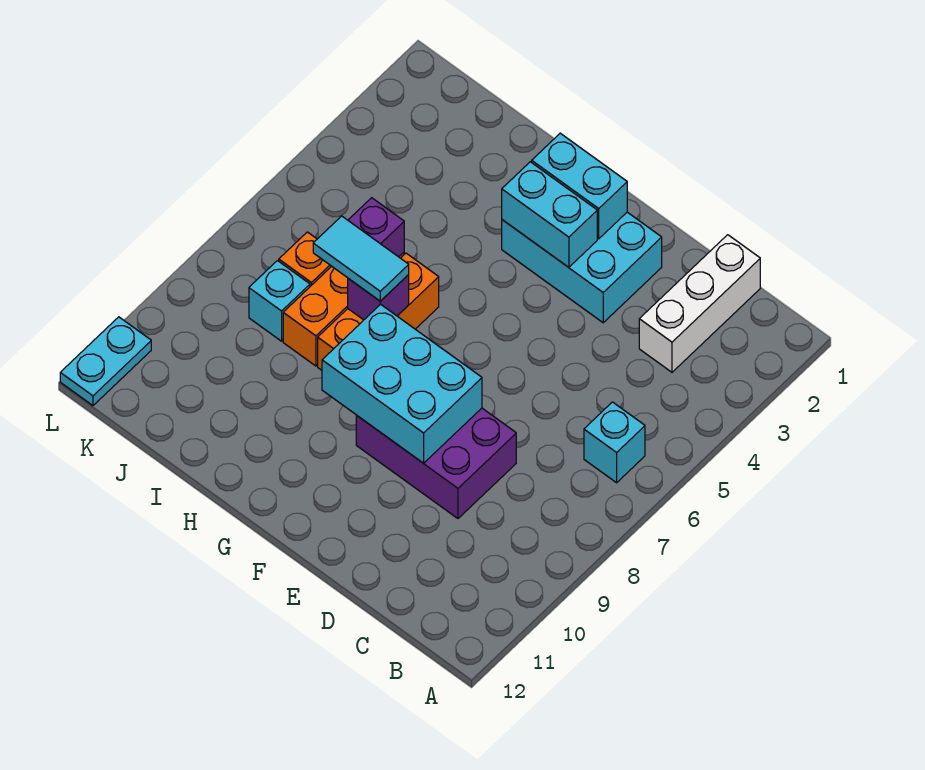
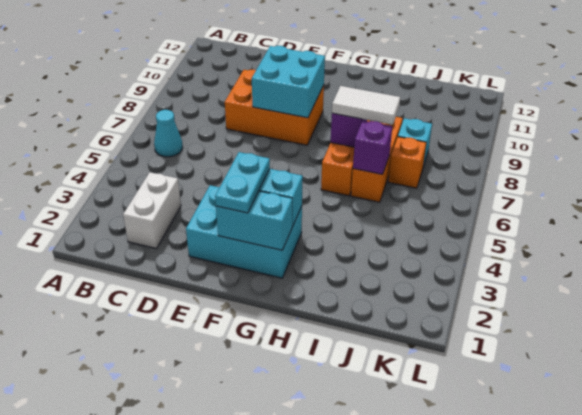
cyan 1x1 brick [584,402,645,483] -> cyan 1x1 cone [154,110,183,157]
white 1x3 brick [639,235,760,372] -> white 1x2 brick [123,172,181,249]
purple 2x3 brick [356,408,516,518] -> orange 2x3 brick [225,70,324,145]
cyan 2x3 brick [322,304,482,463] -> cyan 2x2 brick [252,46,325,118]
cyan 1x2 tile [313,216,409,301] -> white 1x2 tile [332,86,400,125]
cyan 1x2 plate [60,317,151,406] -> cyan 1x2 plate moved to [215,152,270,213]

